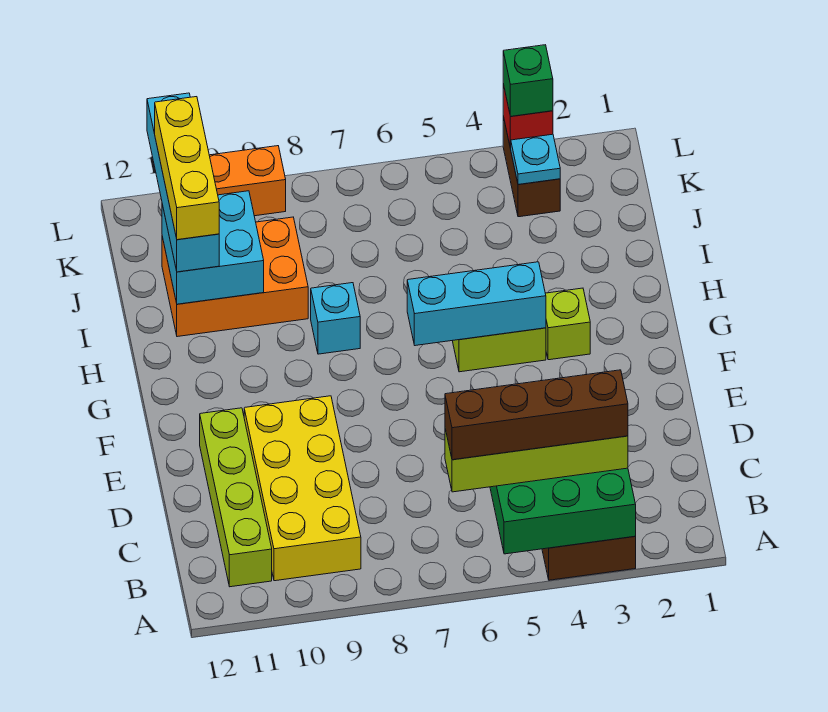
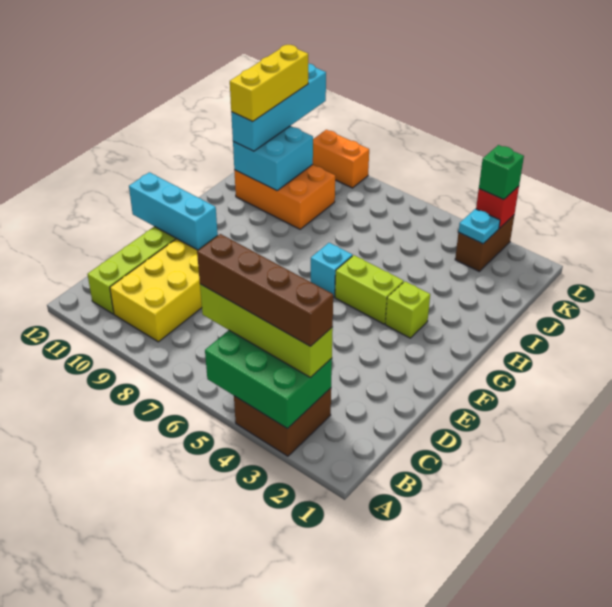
cyan 1x3 brick [407,262,546,346] -> cyan 1x3 brick moved to [129,172,218,250]
cyan 1x1 brick [311,283,360,354] -> cyan 1x1 brick moved to [311,243,352,297]

